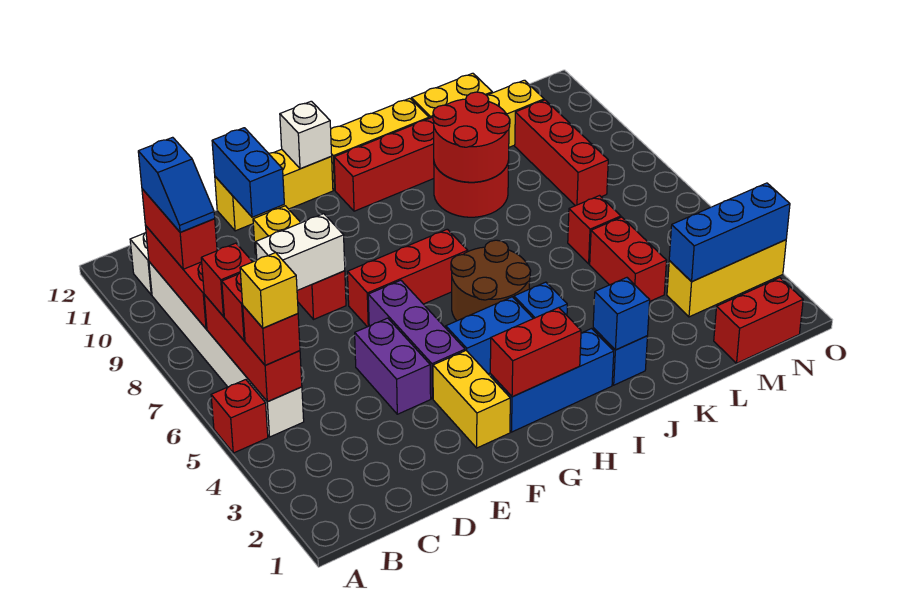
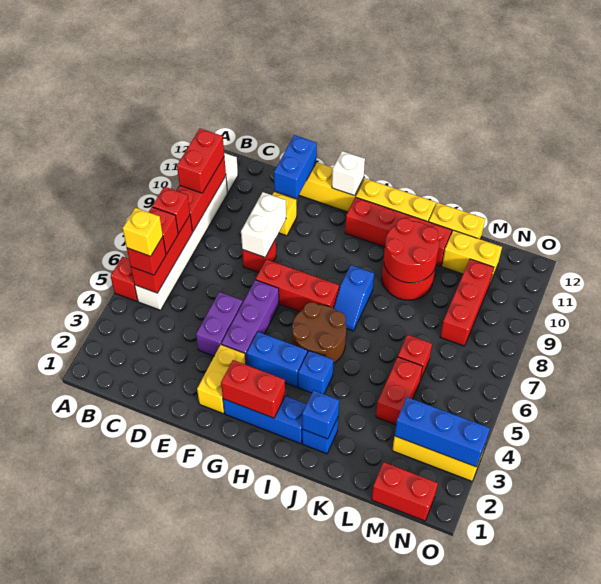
blue 1x2 slope [138,137,215,232] -> blue 1x2 slope moved to [334,265,374,331]
white 1x2 brick [256,214,345,290] -> white 1x2 brick turned to [241,192,286,257]

